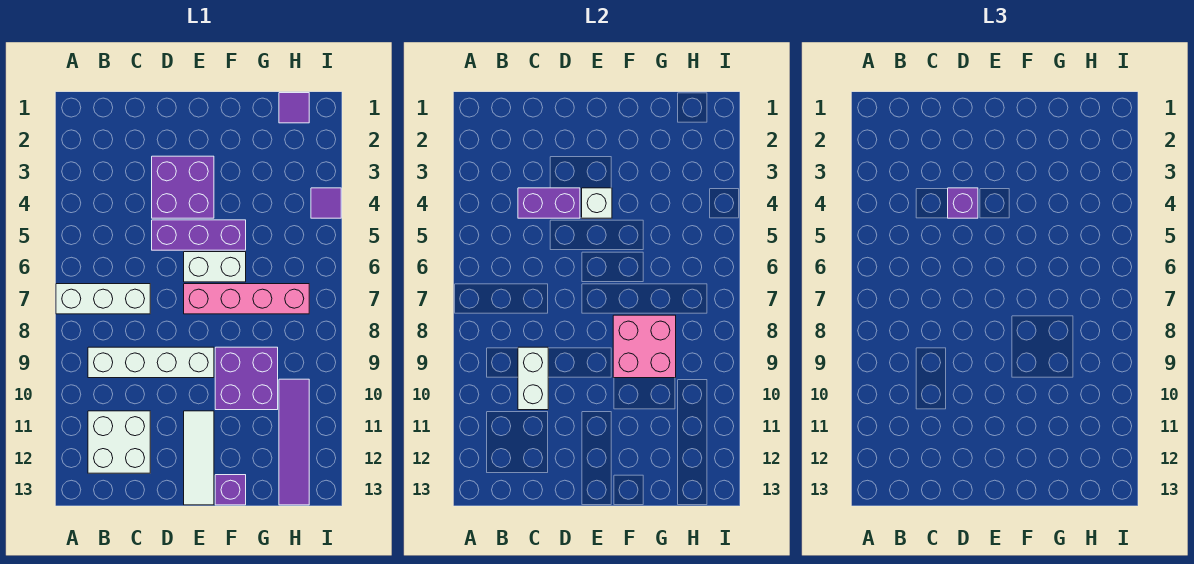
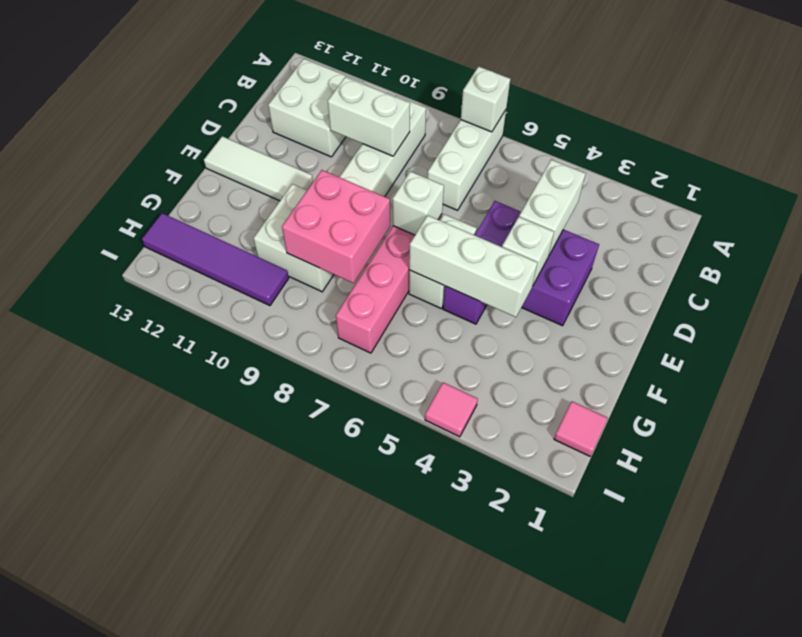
none -> white 1x1 brick [461,66,510,132]
purple 1x2 brick [518,188,580,218] -> white 1x2 brick [519,160,586,255]
purple 1x1 brick [948,188,978,218] -> none
none -> white 1x1 brick [393,171,444,235]
none -> white 1x3 brick [409,215,538,317]
purple 2x2 brick [215,347,278,410] -> white 2x2 brick [253,184,334,292]
purple 1x1 brick [215,475,246,505] -> none
purple 1x1 tile [279,93,309,123] -> pink 1x1 tile [554,402,608,456]
purple 1x1 tile [311,188,341,218] -> pink 1x1 tile [425,382,478,437]

